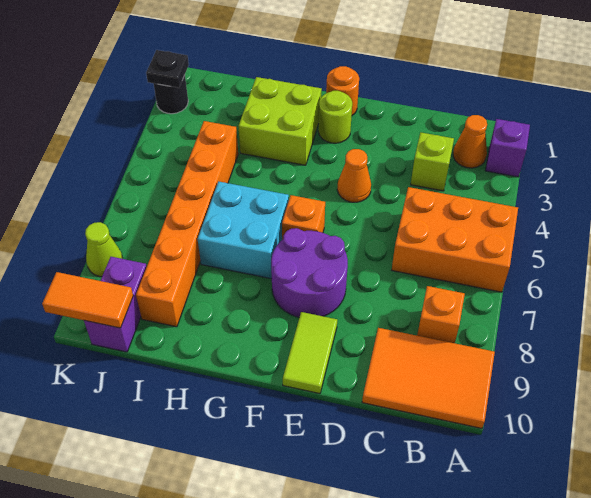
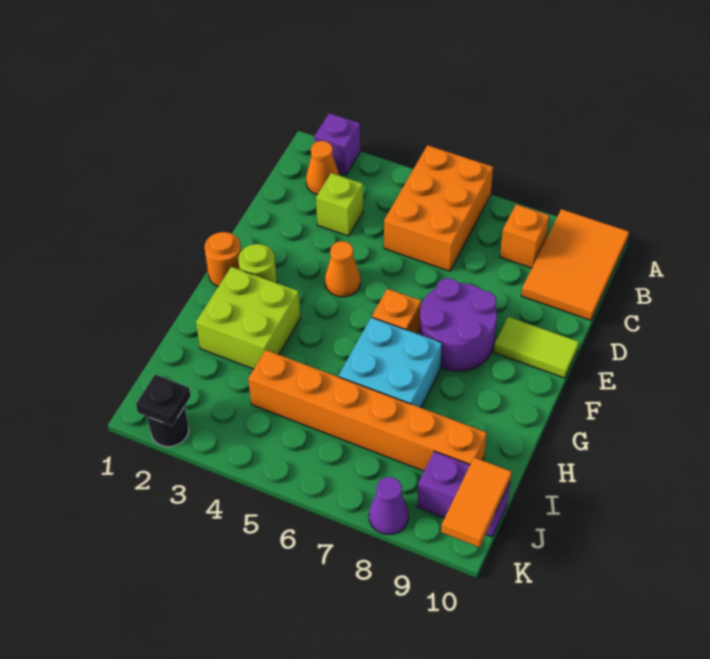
lime 1x1 cone [85,222,123,277] -> purple 1x1 cone [369,477,409,535]

